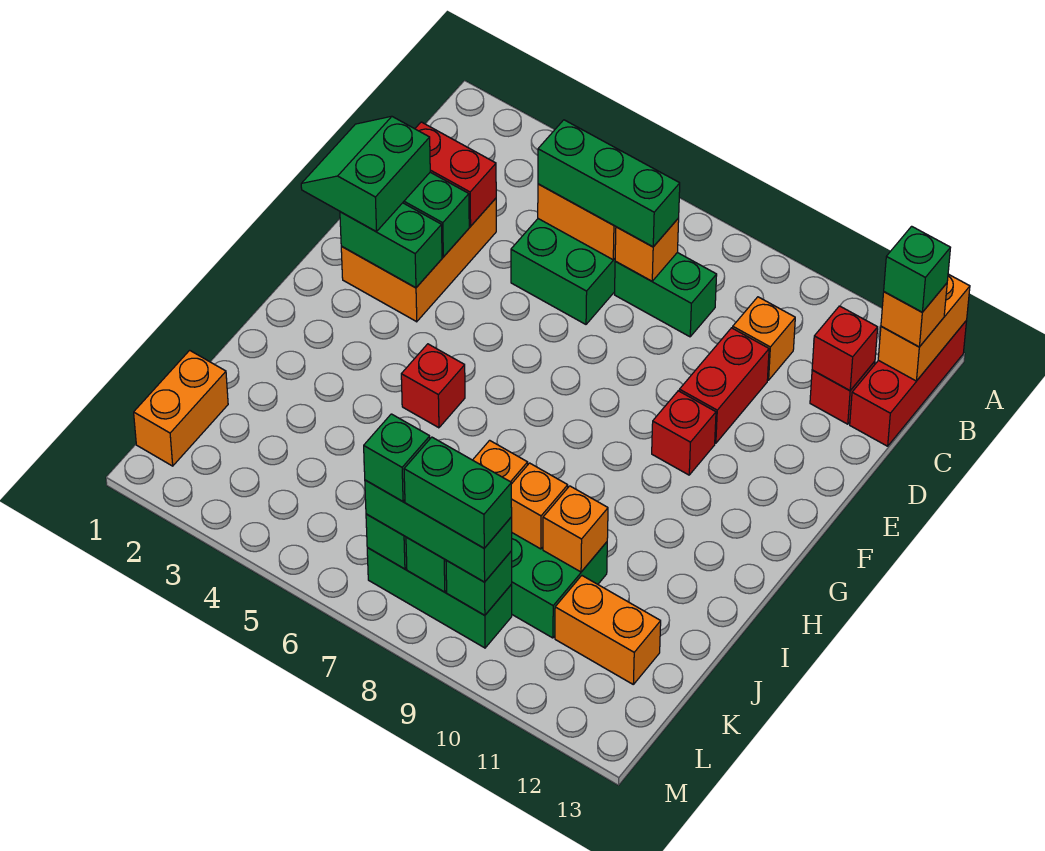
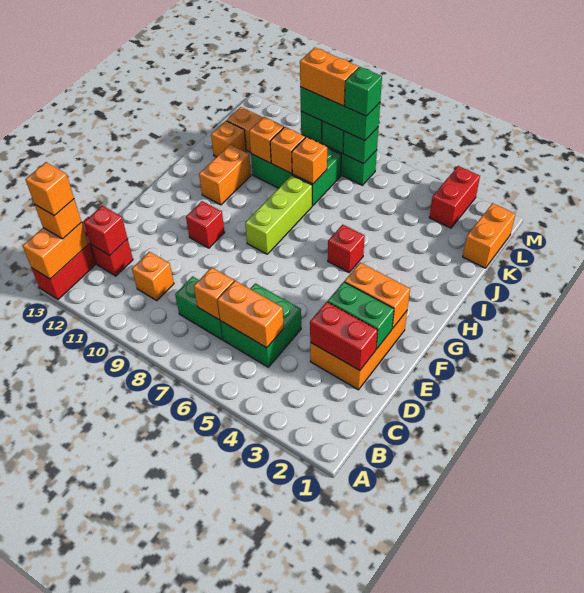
green 1x1 brick [884,226,950,312] -> orange 1x1 brick [25,163,74,216]
green 1x3 brick [538,120,680,247] -> none
red 1x2 brick [679,328,769,443] -> red 1x2 brick moved to [429,166,480,228]
green 2x2 slope [301,116,430,232] -> none
green 1x2 brick [340,203,442,288] -> orange 1x2 brick [344,263,410,329]
none -> lime 1x3 brick [245,175,312,254]
none -> orange 1x2 brick [199,145,251,205]
none -> orange 1x1 brick [211,121,246,157]
green 1x2 brick [404,437,512,548] -> orange 1x2 brick [300,48,359,106]

